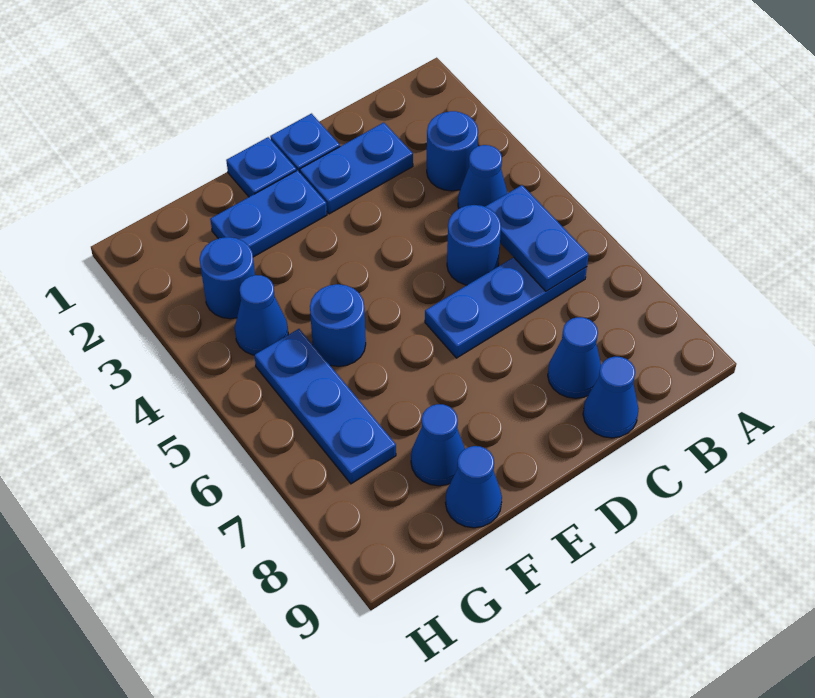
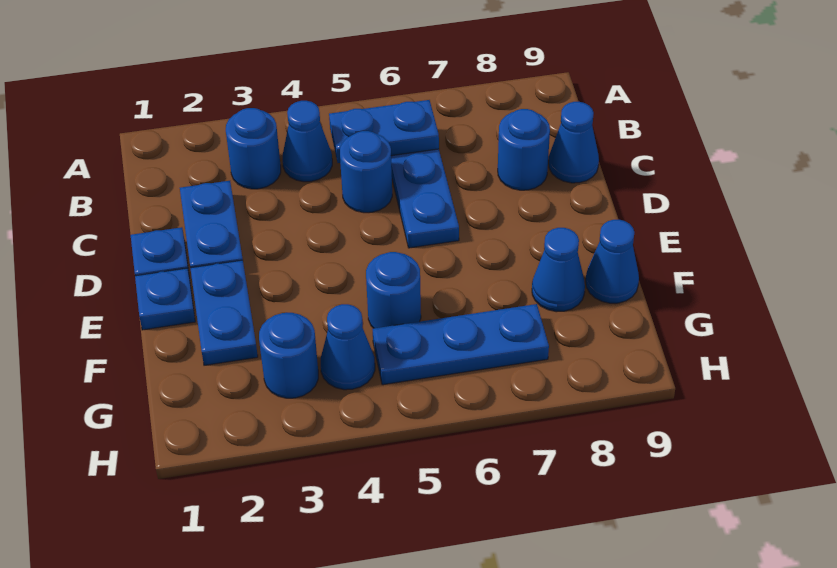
blue 1x1 cone [548,317,601,398] -> blue 1x1 round brick [498,109,550,190]

